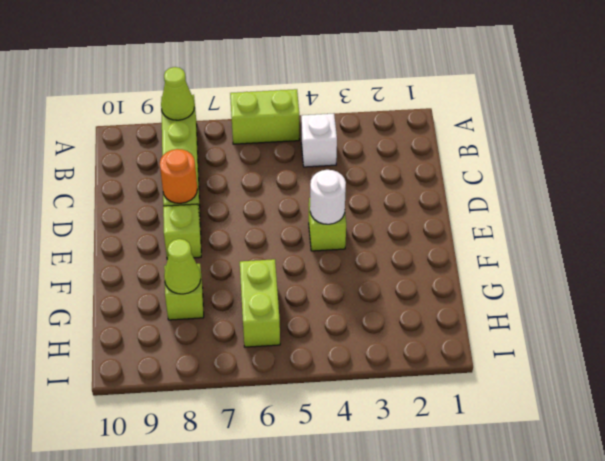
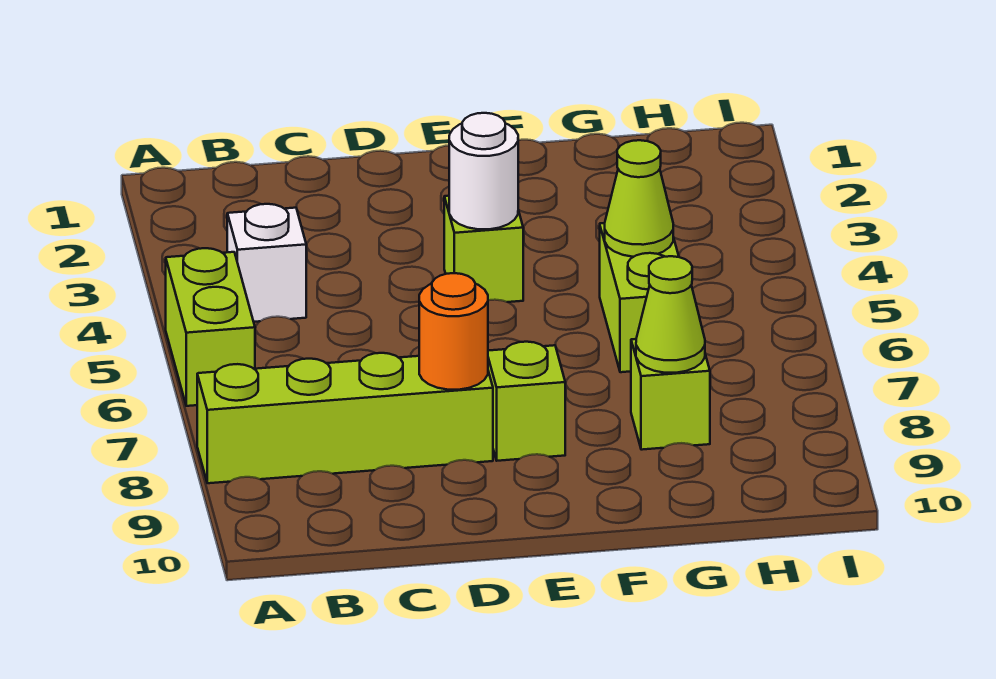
lime 1x1 cone [161,67,194,120] -> lime 1x1 cone moved to [605,140,673,257]
lime 1x2 brick [240,259,280,347] -> lime 1x2 brick turned to [600,223,679,372]

